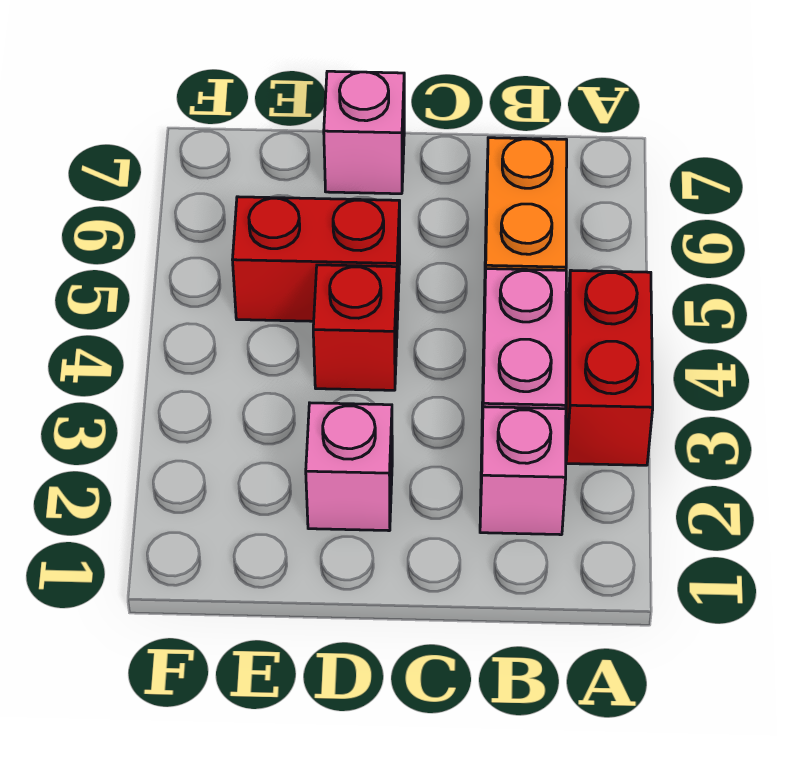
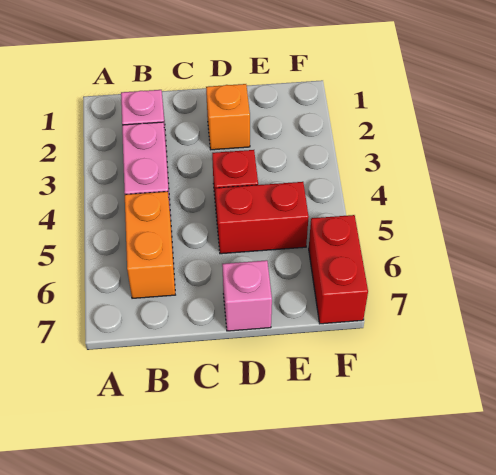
red 1x2 brick [566,270,653,465] -> red 1x2 brick moved to [309,215,368,324]
pink 1x1 brick [306,403,392,531] -> orange 1x1 brick [206,84,250,150]

